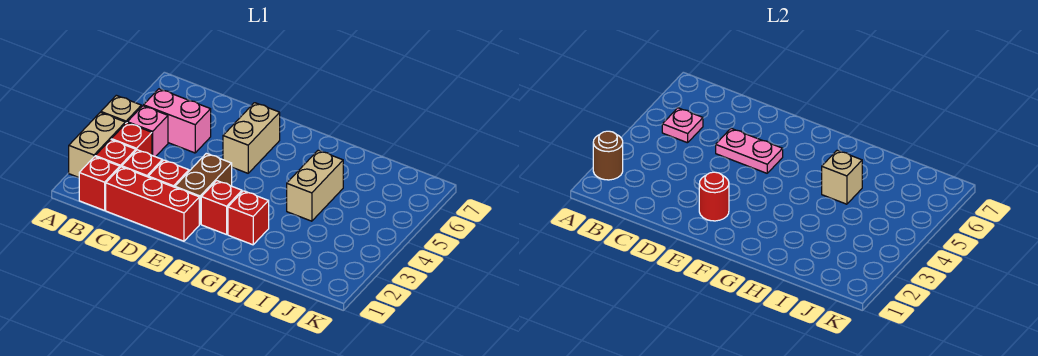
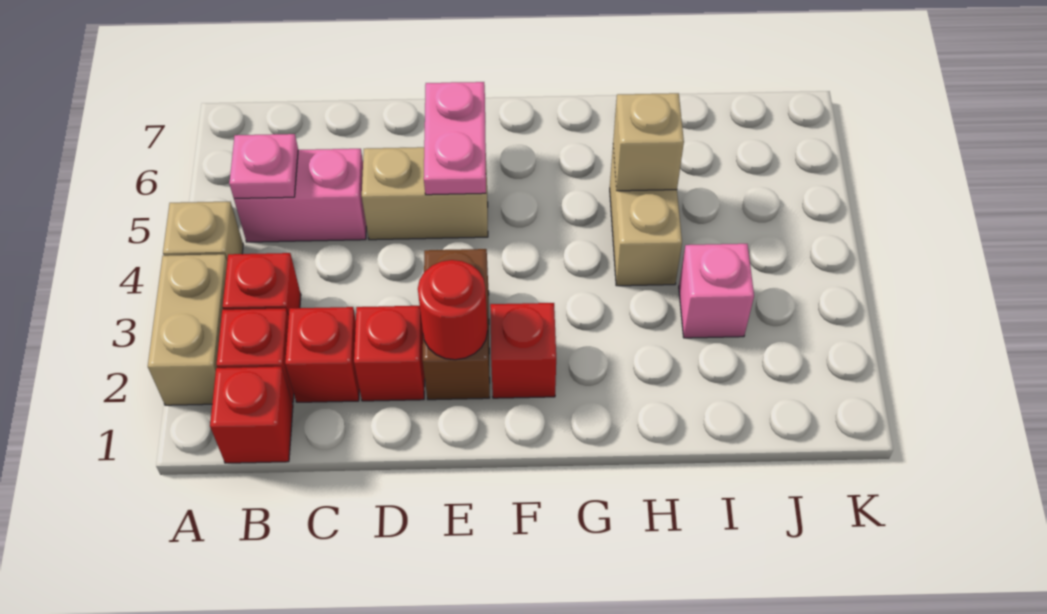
brown 1x1 round brick [593,131,623,180] -> none
pink 1x1 brick [127,106,168,157] -> pink 1x1 brick moved to [679,244,754,338]
red 1x3 brick [106,167,199,241] -> none
pink 1x2 plate [716,129,783,173] -> pink 1x2 plate turned to [424,82,486,195]
tan 1x2 brick [223,103,280,173] -> tan 1x2 brick turned to [362,147,488,240]
red 1x1 brick [228,191,269,245] -> none

